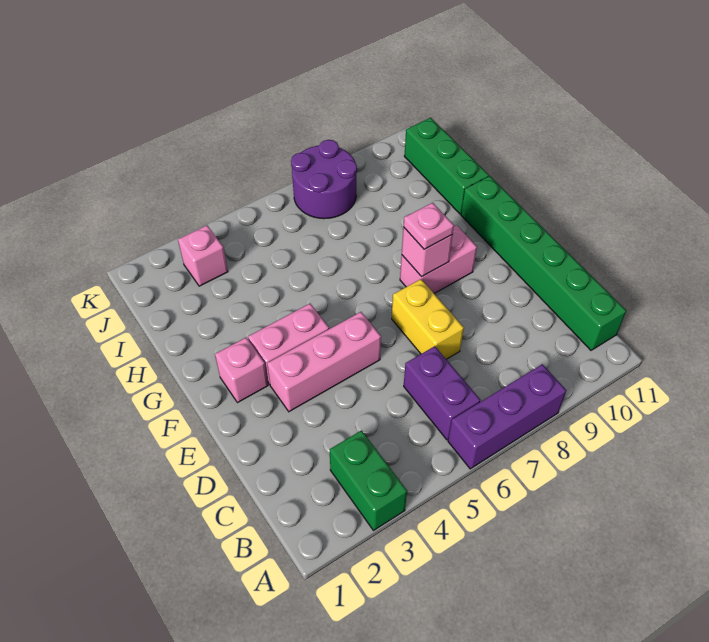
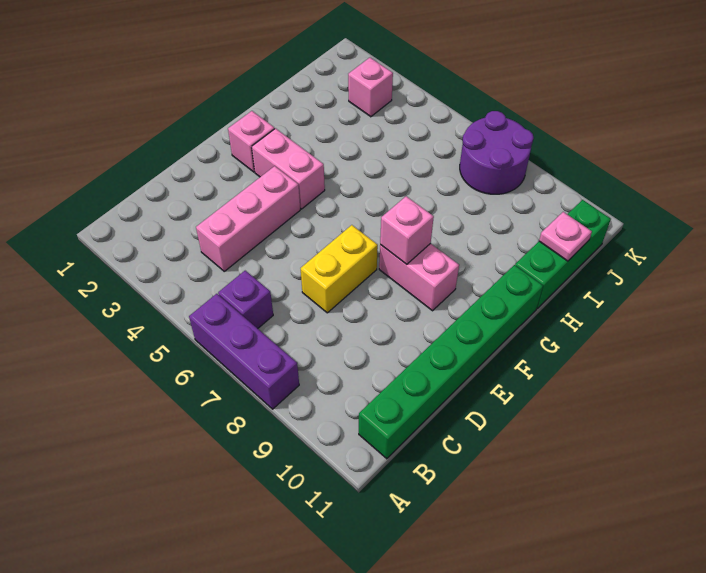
green 1x2 brick [330,430,407,531] -> none
purple 1x2 brick [404,346,480,440] -> purple 1x1 brick [218,271,273,329]
pink 1x3 brick [267,312,381,412] -> pink 1x3 brick turned to [196,166,300,271]
pink 1x1 plate [404,203,454,249] -> pink 1x1 plate moved to [539,212,592,261]

